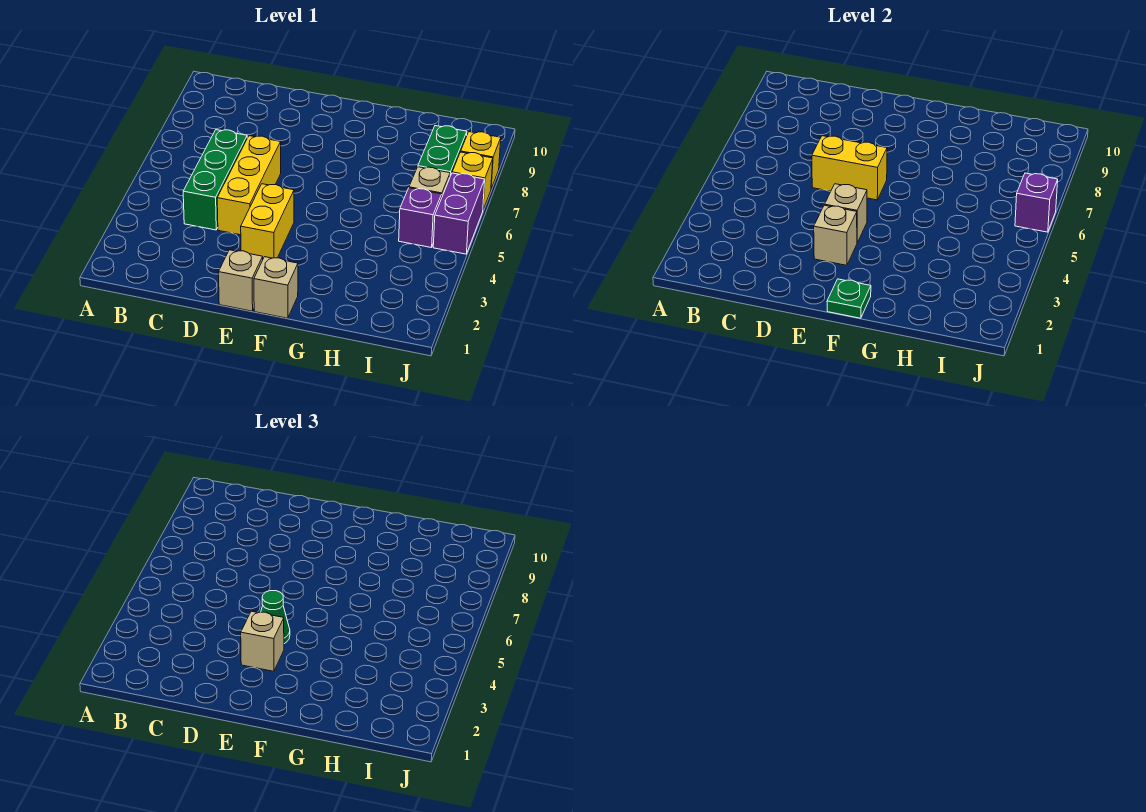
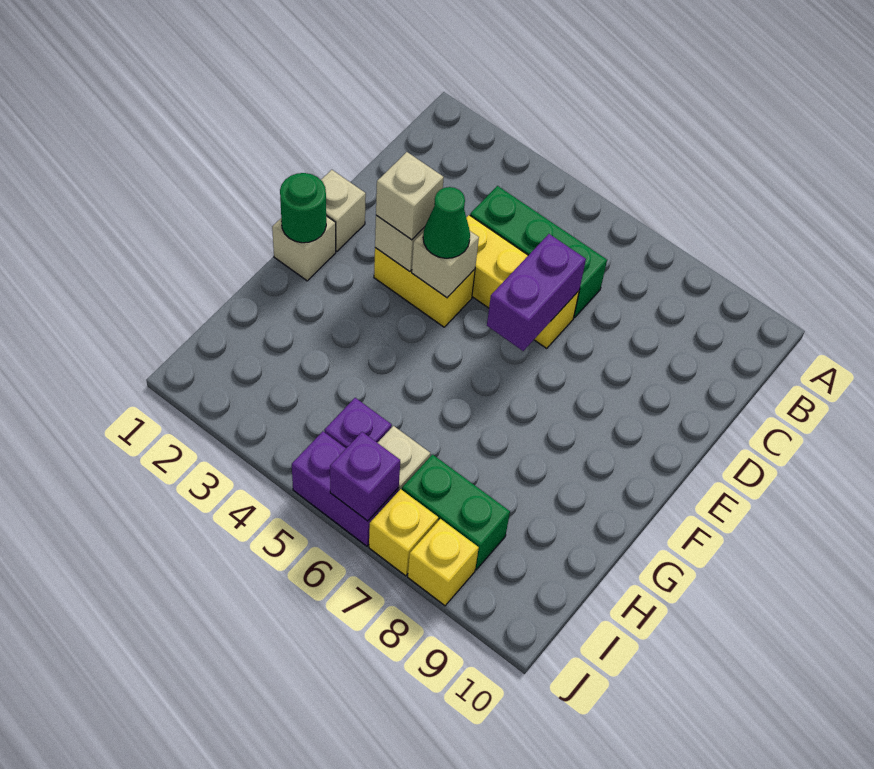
yellow 1x2 brick [812,136,887,200] -> purple 1x2 brick [487,234,586,351]
green 1x1 plate [827,279,871,318] -> green 1x1 round brick [280,173,326,243]

